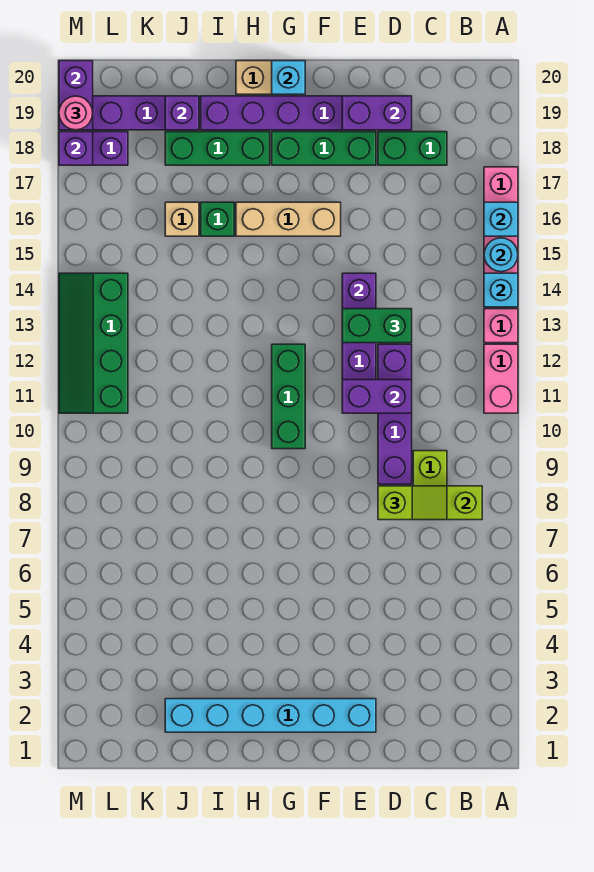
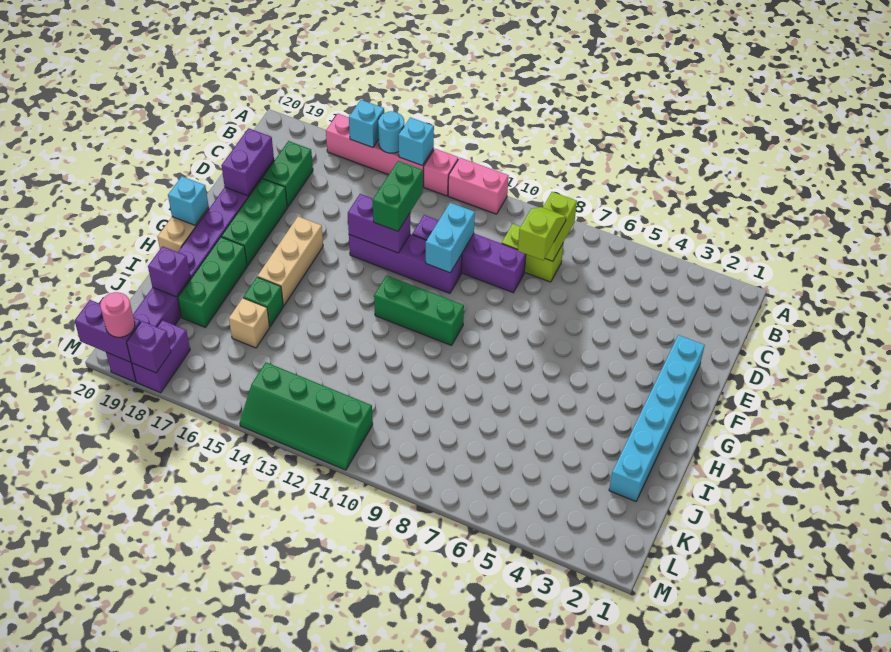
purple 1x2 brick [342,380,412,413] -> cyan 1x2 brick [426,203,475,273]

